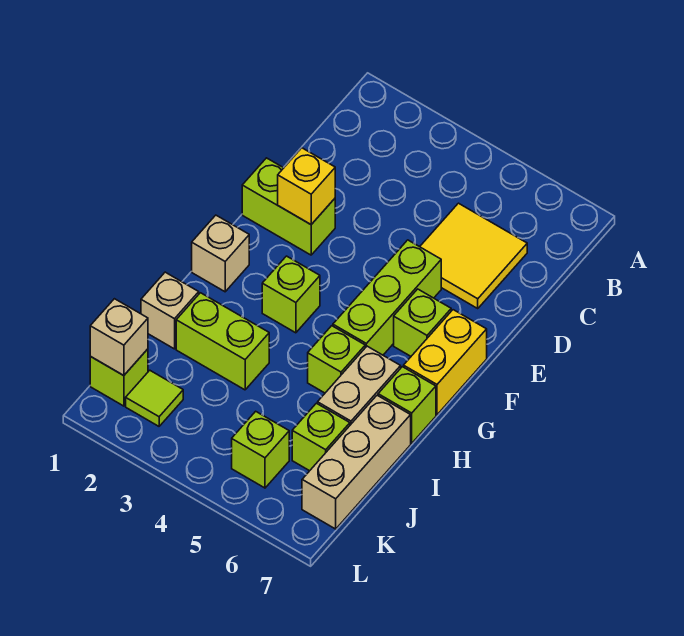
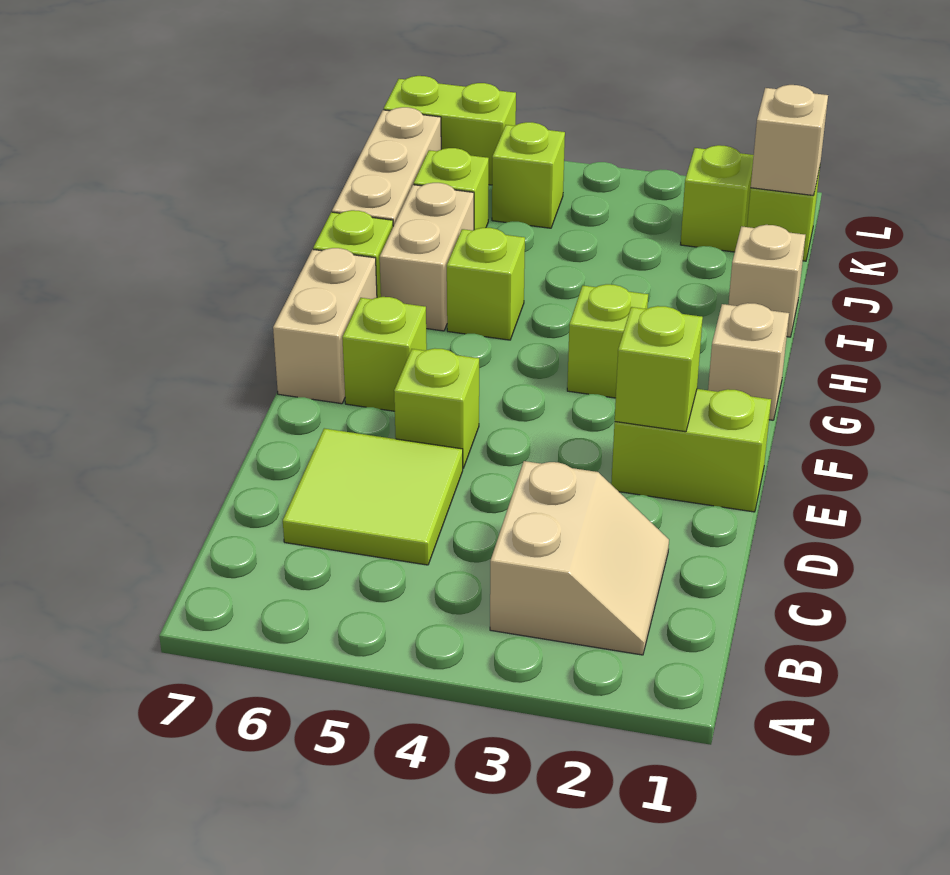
none -> tan 2x2 slope [490,461,669,655]
yellow 2x2 tile [420,203,527,308] -> lime 2x2 tile [283,428,463,565]
yellow 1x1 brick [278,148,335,224] -> lime 1x1 brick [615,306,703,432]
lime 1x3 brick [333,240,441,355] -> lime 1x1 brick [394,348,479,468]
yellow 1x2 brick [404,310,487,415] -> tan 1x2 brick [273,248,377,404]
lime 1x2 brick [176,293,269,390] -> lime 1x2 brick moved to [384,76,516,185]
lime 1x1 tile [126,370,183,426] -> lime 1x1 brick [681,145,754,252]

